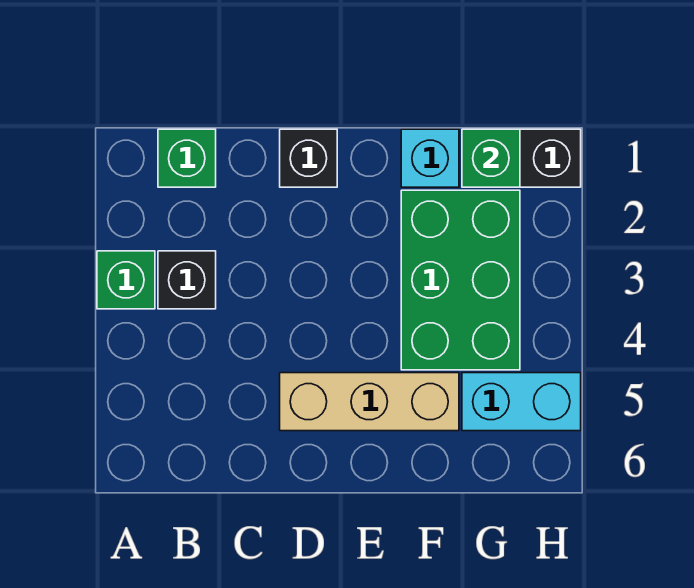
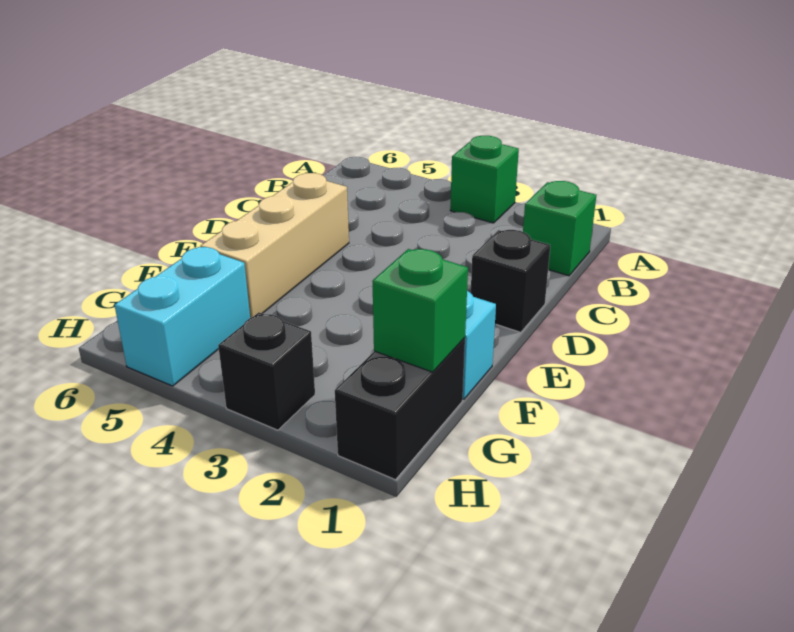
black 1x1 brick [158,251,216,309] -> black 1x1 brick moved to [218,312,315,430]
green 2x3 brick [401,190,520,370] -> none

